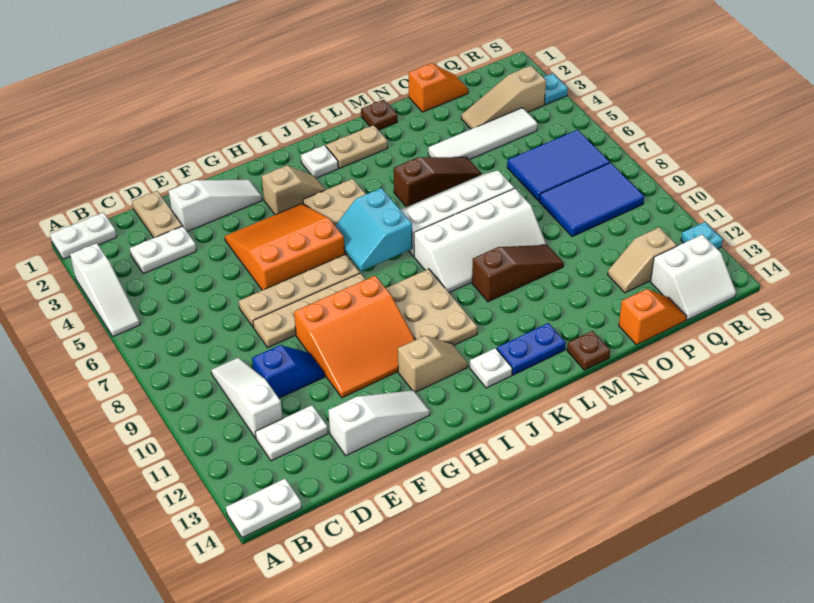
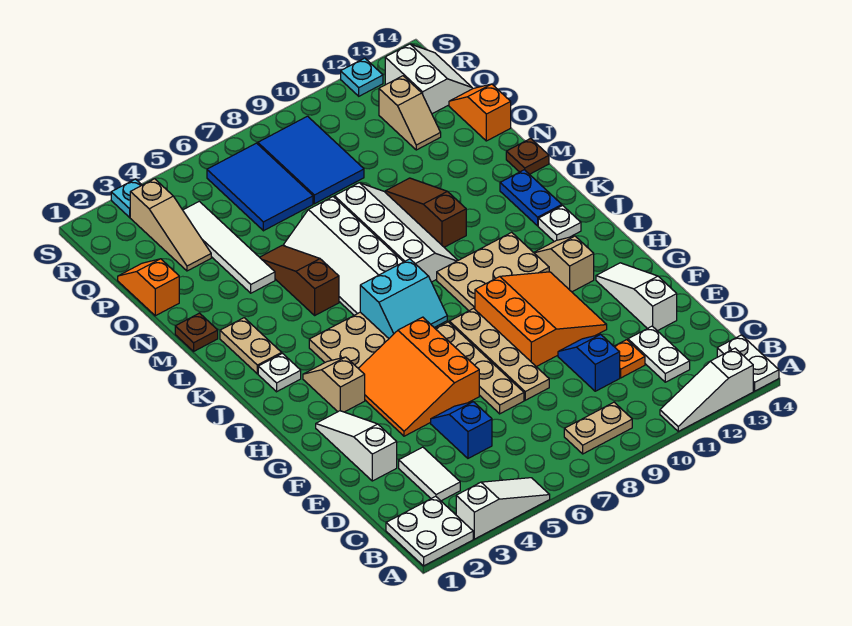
white 1x2 plate [50,212,117,259] -> white 2x2 plate [386,496,473,566]
white 1x2 plate [130,226,196,274] -> white 1x2 tile [399,447,460,501]
white 1x3 slope [211,358,283,438] -> white 1x3 slope moved to [660,348,753,431]
tan 1x2 plate [132,191,182,238] -> tan 1x2 plate moved to [564,402,632,454]
none -> blue 1x2 slope [431,402,492,458]
none -> orange 1x1 plate [614,340,645,378]

